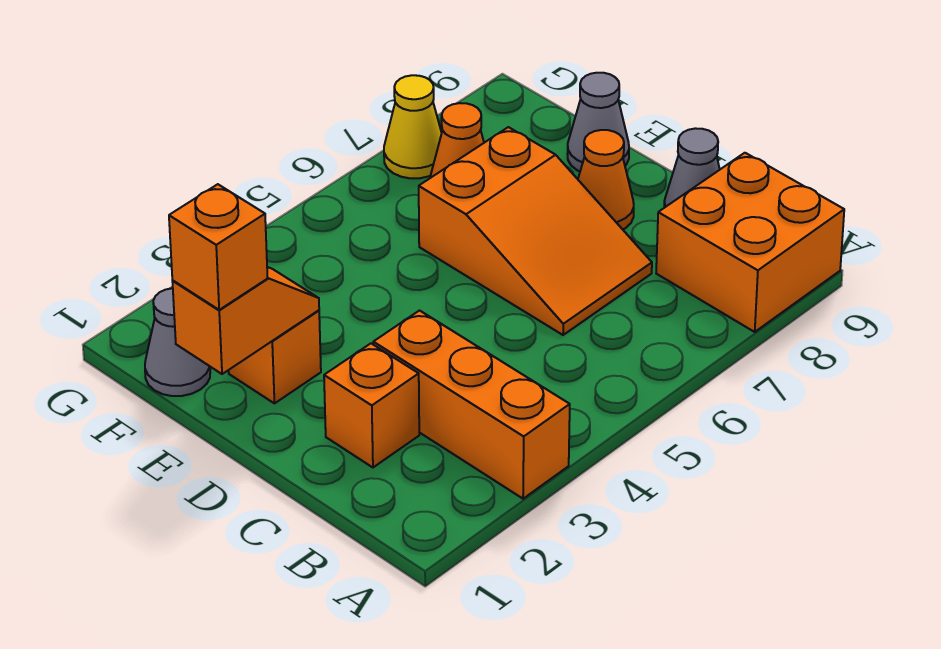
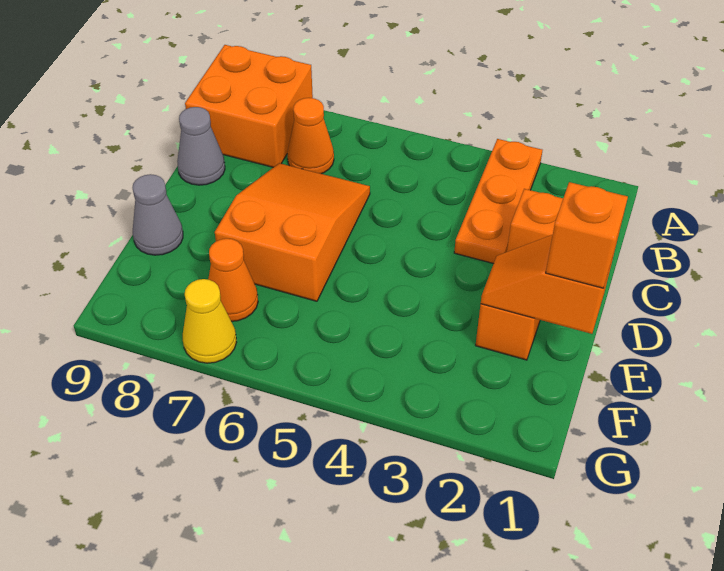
orange 1x3 brick [373,311,570,499] -> orange 1x3 plate [454,139,542,264]
orange 1x1 cone [578,130,634,229] -> orange 1x1 cone moved to [287,98,334,174]
grey 1x1 cone [145,288,210,396] -> none

